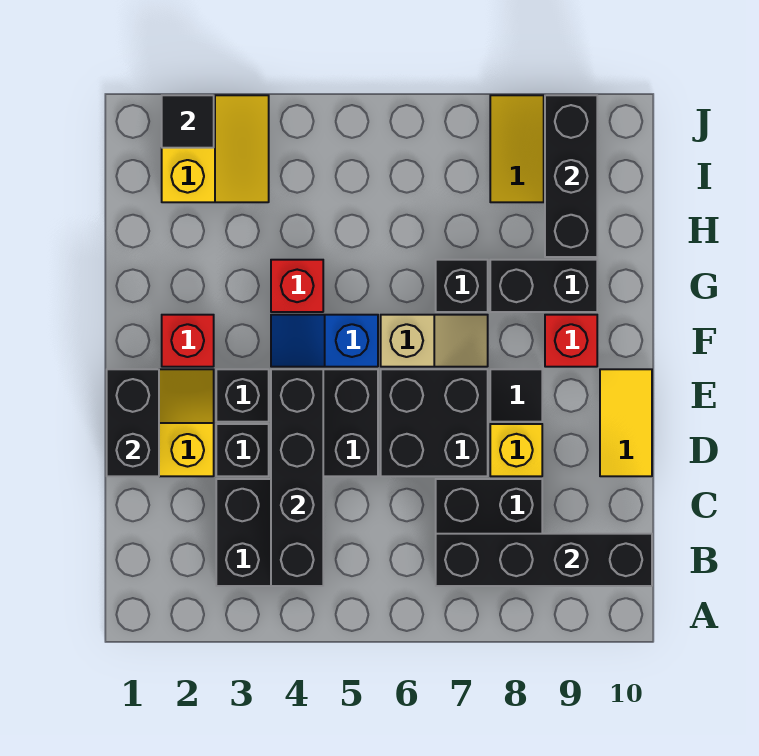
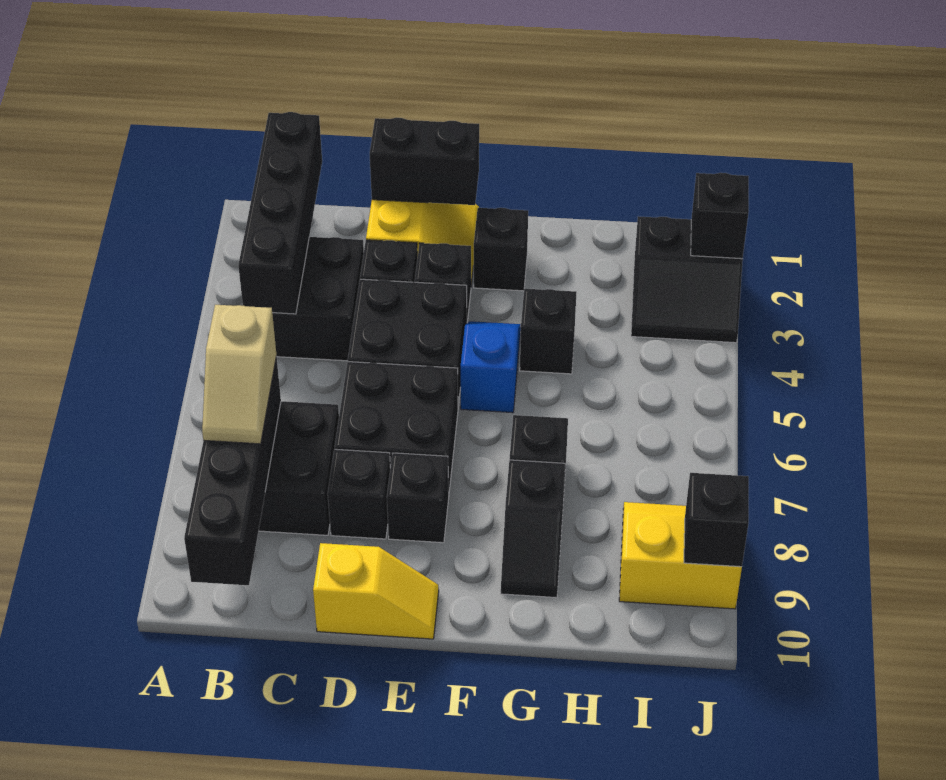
black 1x4 brick [271,369,323,586] -> black 1x4 brick turned to [238,112,322,314]
yellow 1x1 brick [490,424,542,476] -> black 1x1 brick [328,449,390,539]
yellow 1x2 tile [600,369,652,476] -> yellow 1x2 slope [313,543,439,639]
black 1x1 tile [490,369,542,422] -> black 1x1 brick [387,453,449,543]
red 1x1 brick [162,315,214,367] -> black 1x1 brick [474,208,528,291]
tan 1x2 slope [381,315,488,367] -> tan 1x2 slope moved to [202,305,276,444]
red 1x1 brick [545,315,597,367] -> none
red 1x1 brick [271,260,323,312] -> black 1x1 brick [520,289,576,374]
black 1x2 brick [490,260,597,312] -> black 1x2 slope [501,460,565,598]
black 1x3 brick [545,95,597,257] -> black 1x1 brick [684,473,749,567]
yellow 2x2 slope [162,95,269,202] -> black 2x2 slope [631,216,743,343]
black 1x1 tile [162,95,214,148] -> black 1x1 brick [691,173,749,259]

